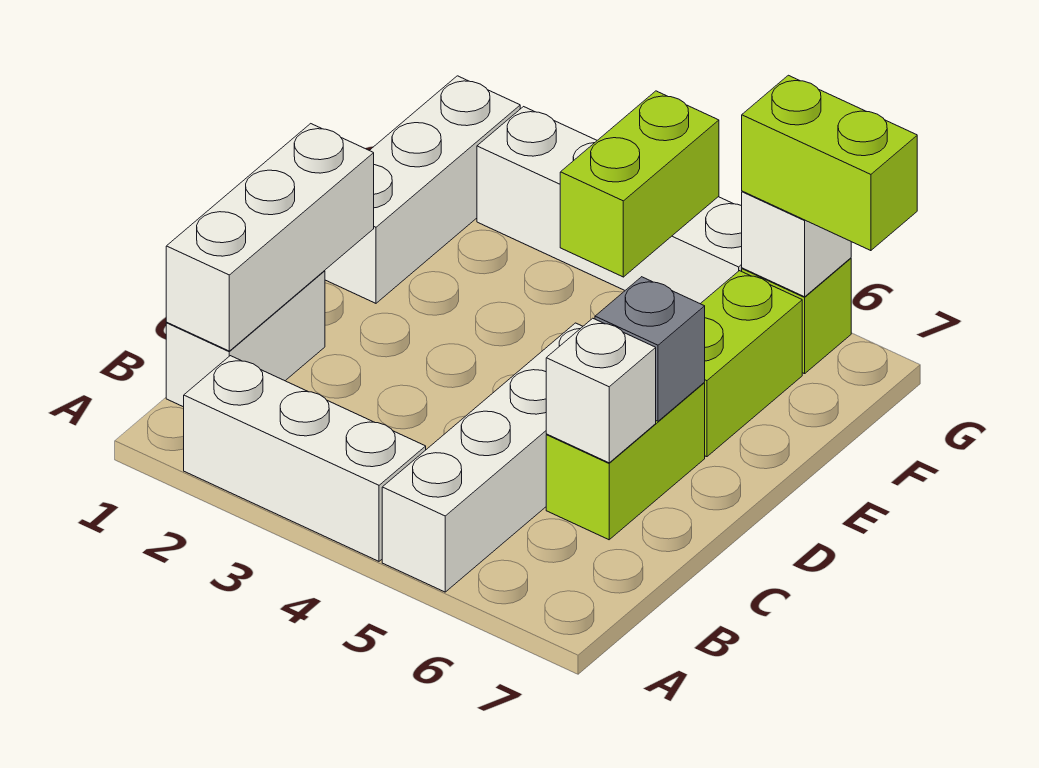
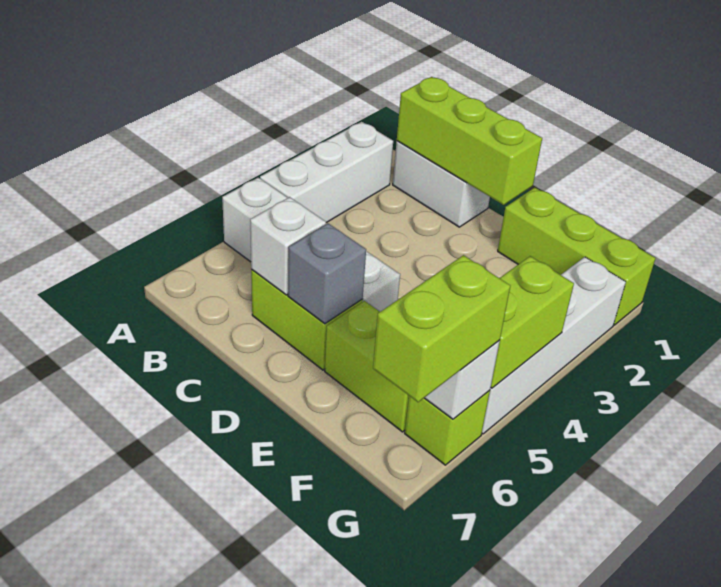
white 1x3 brick [166,124,374,351] -> lime 1x3 brick [397,77,542,205]
white 1x3 brick [325,76,520,303] -> lime 1x3 brick [498,187,656,325]
lime 1x2 brick [560,91,719,277] -> lime 1x2 brick turned to [491,256,574,388]

